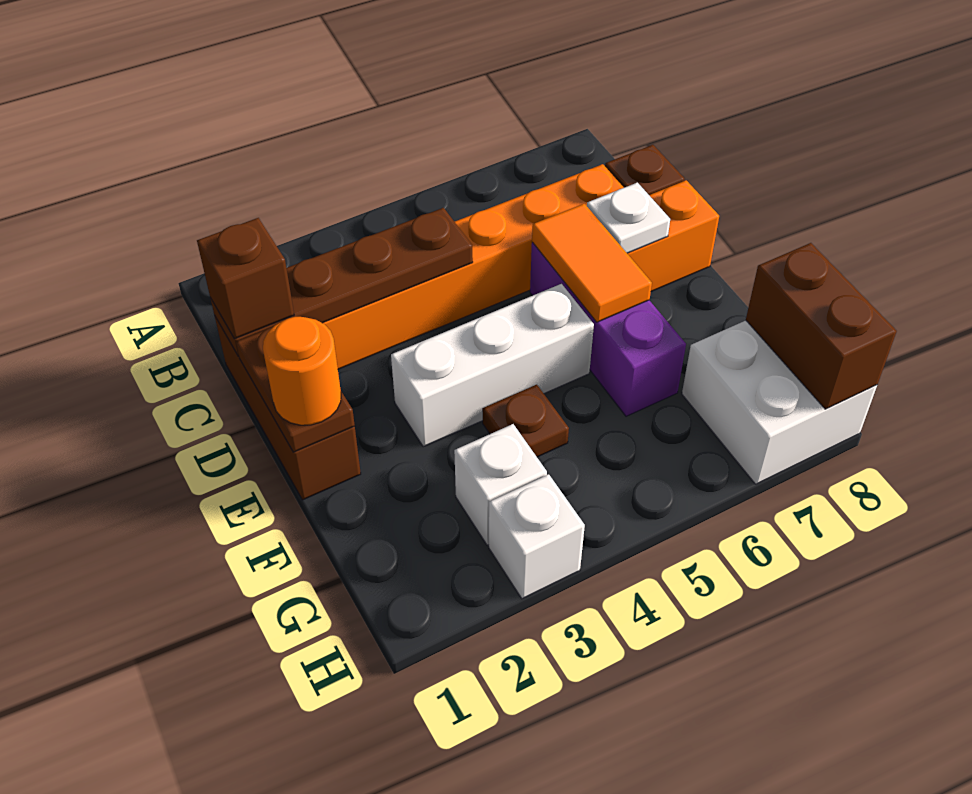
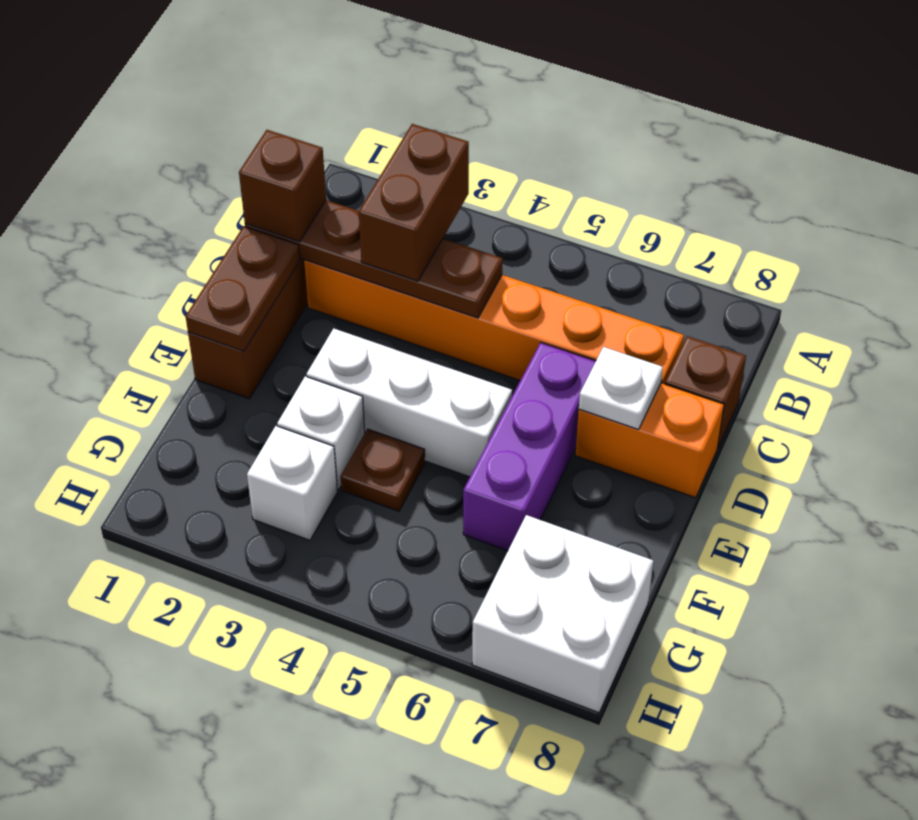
orange 1x2 tile [532,204,652,322] -> none
orange 1x1 round brick [263,317,341,425] -> none
brown 1x2 brick [746,243,897,409] -> brown 1x2 brick moved to [359,124,469,281]
white 1x1 brick [489,474,585,599] -> white 1x1 brick moved to [277,376,365,490]

